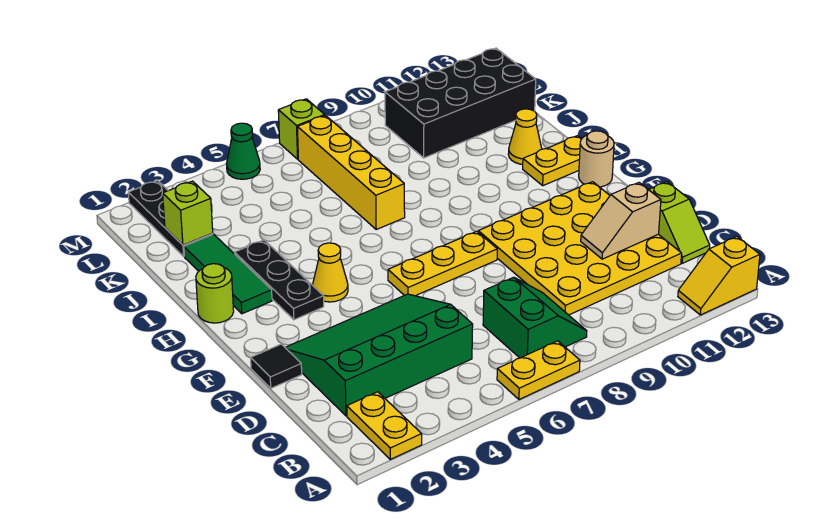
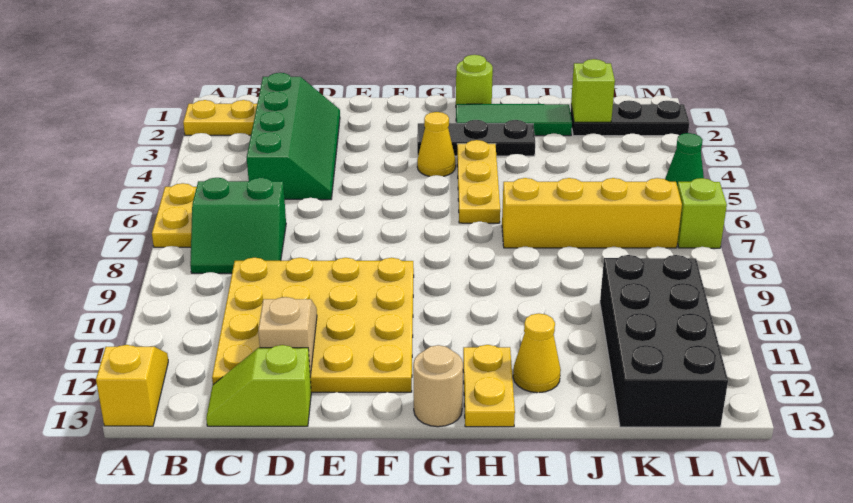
green 3x4 slope [285,294,473,416] -> green 2x4 slope [247,73,340,200]
black 1x1 tile [251,344,302,388] -> none
yellow 1x3 plate [388,231,497,296] -> yellow 1x3 plate moved to [457,140,500,223]

